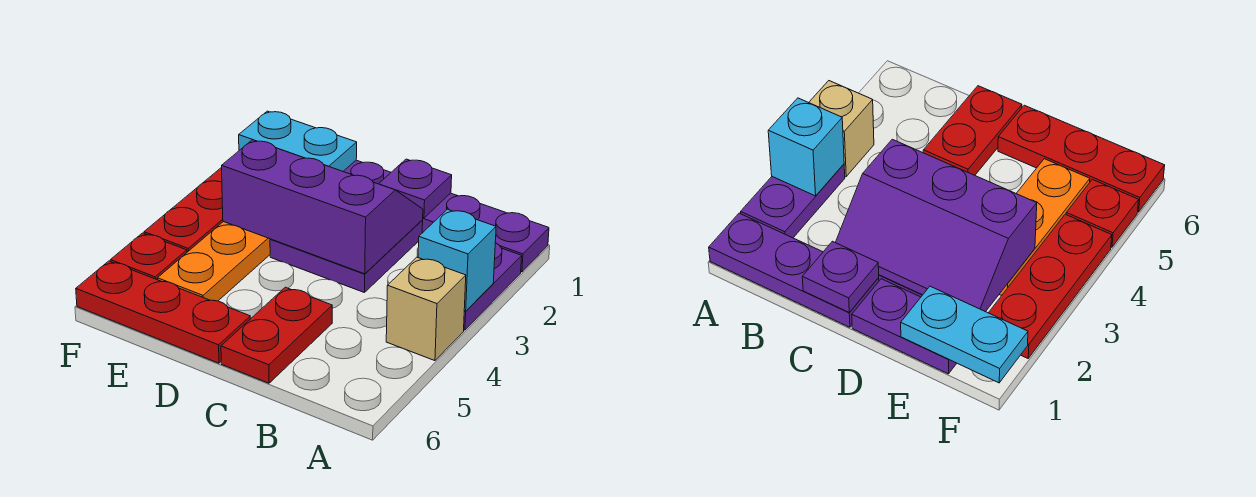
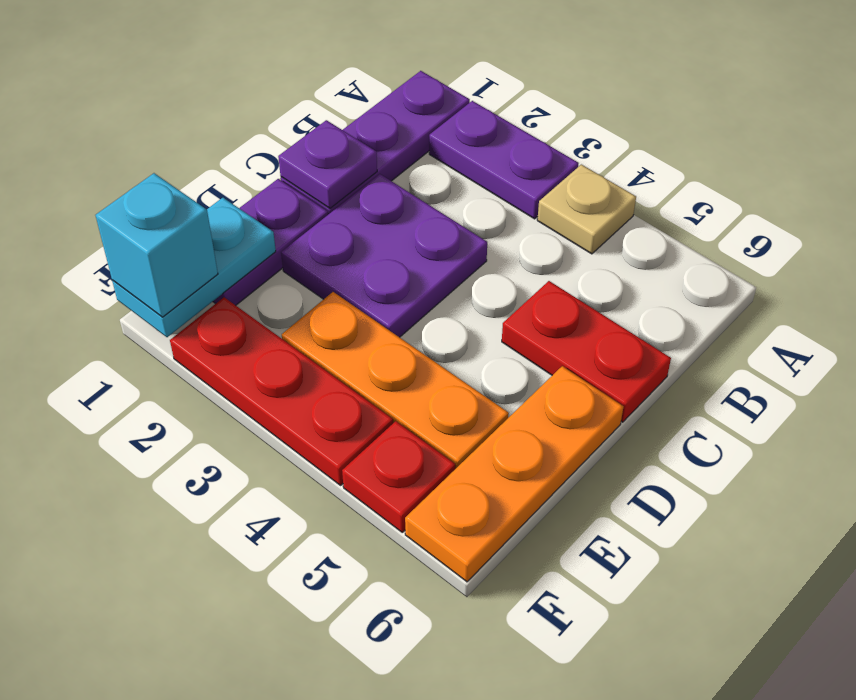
cyan 1x1 brick [418,209,496,311] -> cyan 1x1 brick moved to [95,173,218,317]
tan 1x1 brick [386,257,466,361] -> tan 1x1 plate [537,165,636,254]
purple 2x3 slope [222,140,423,274] -> none
red 1x3 plate [76,261,250,363] -> orange 1x3 plate [405,366,623,582]

